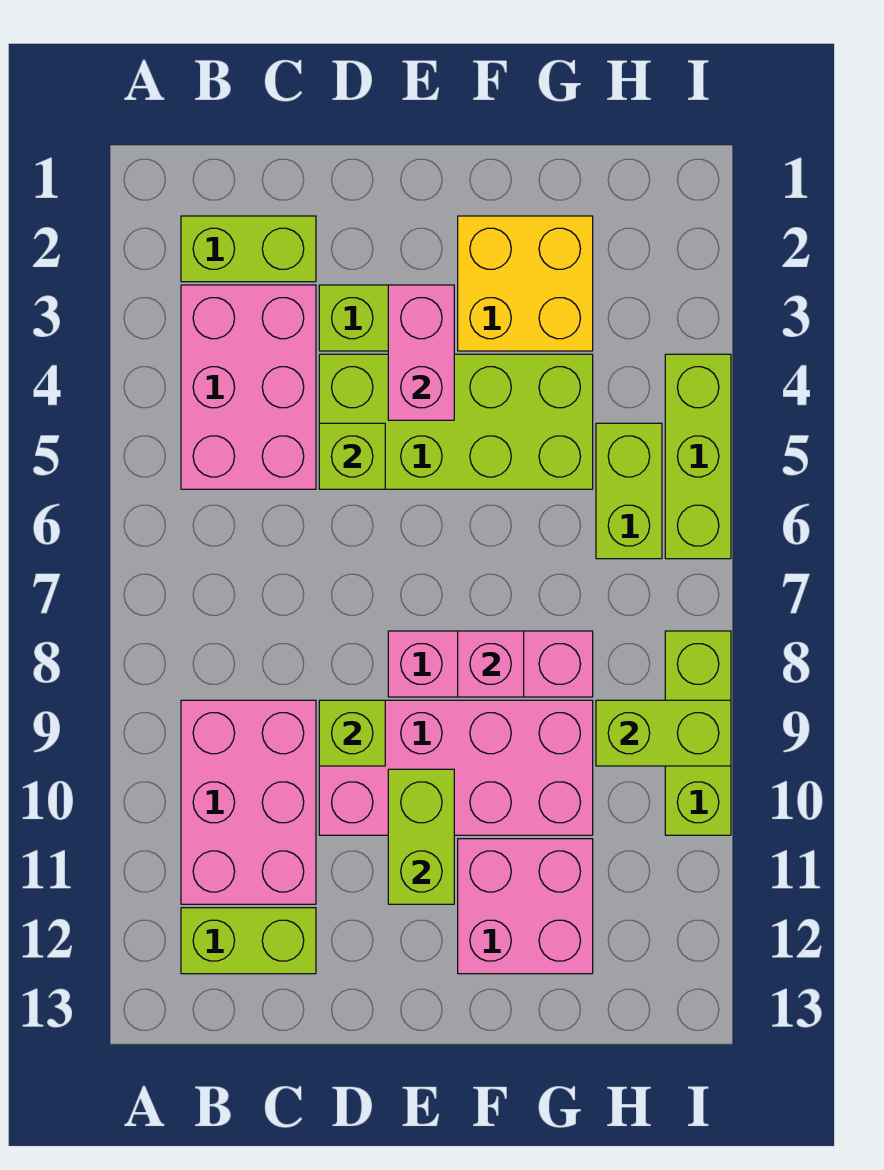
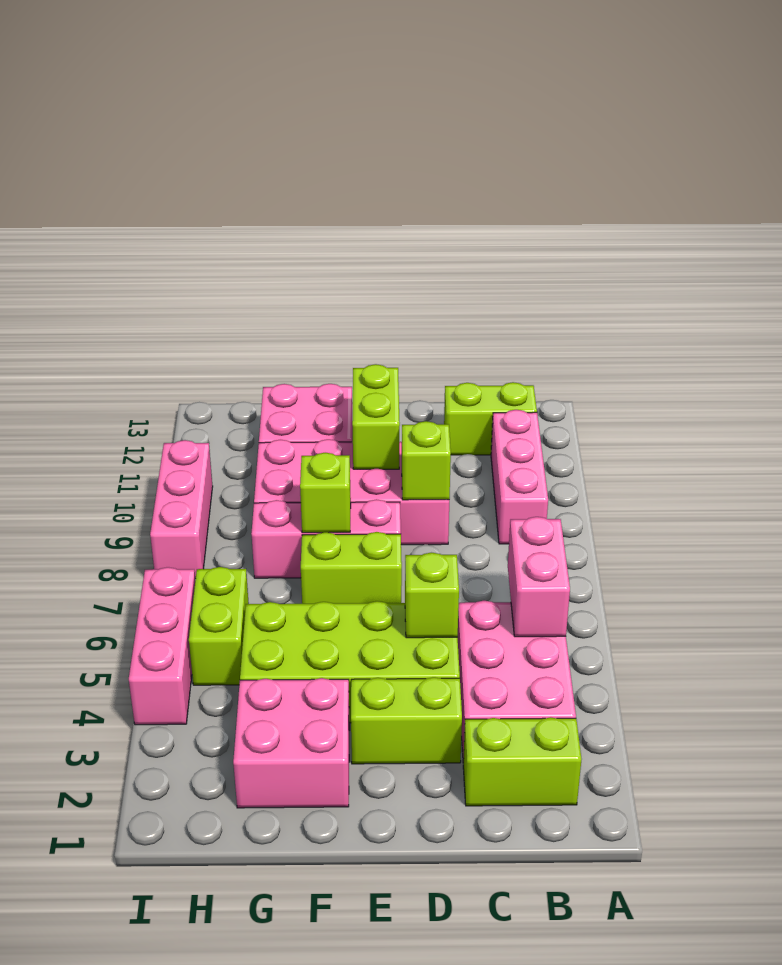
pink 2x3 brick [181,700,316,904] -> pink 1x3 brick [491,410,548,544]
pink 1x2 brick [388,285,454,420] -> pink 1x2 brick moved to [508,517,570,637]
yellow 2x2 brick [458,216,593,351] -> pink 2x2 brick [233,678,350,808]
pink 1x1 brick [458,631,524,697] -> lime 1x1 brick [300,453,351,533]
lime 1x2 brick [596,700,731,766] -> lime 1x2 brick moved to [301,532,402,604]
lime 1x3 brick [665,354,731,559] -> pink 1x3 brick [129,567,195,725]
lime 1x3 brick [665,631,731,835] -> pink 1x3 brick [150,440,213,579]

